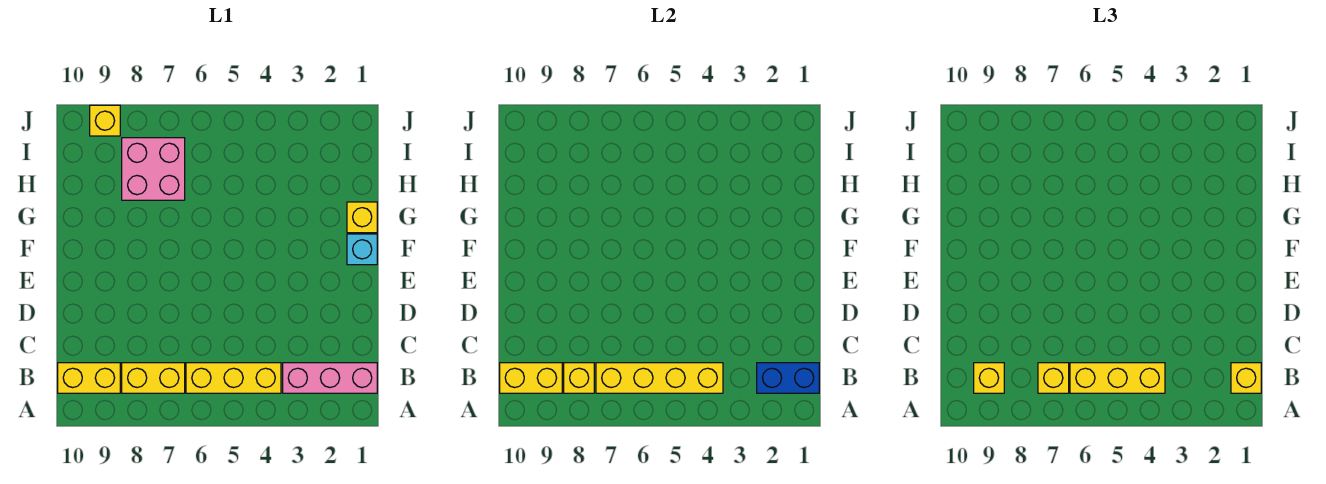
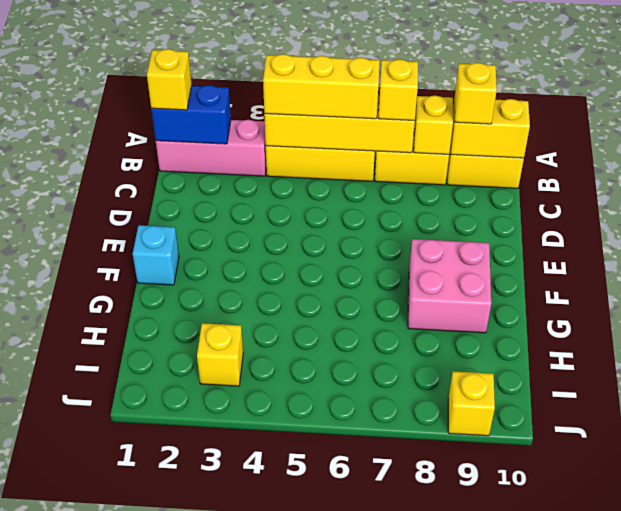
yellow 1x1 brick [347,202,377,233] -> yellow 1x1 brick moved to [197,323,243,386]
pink 2x2 brick [122,138,185,200] -> pink 2x2 brick moved to [408,239,491,333]

